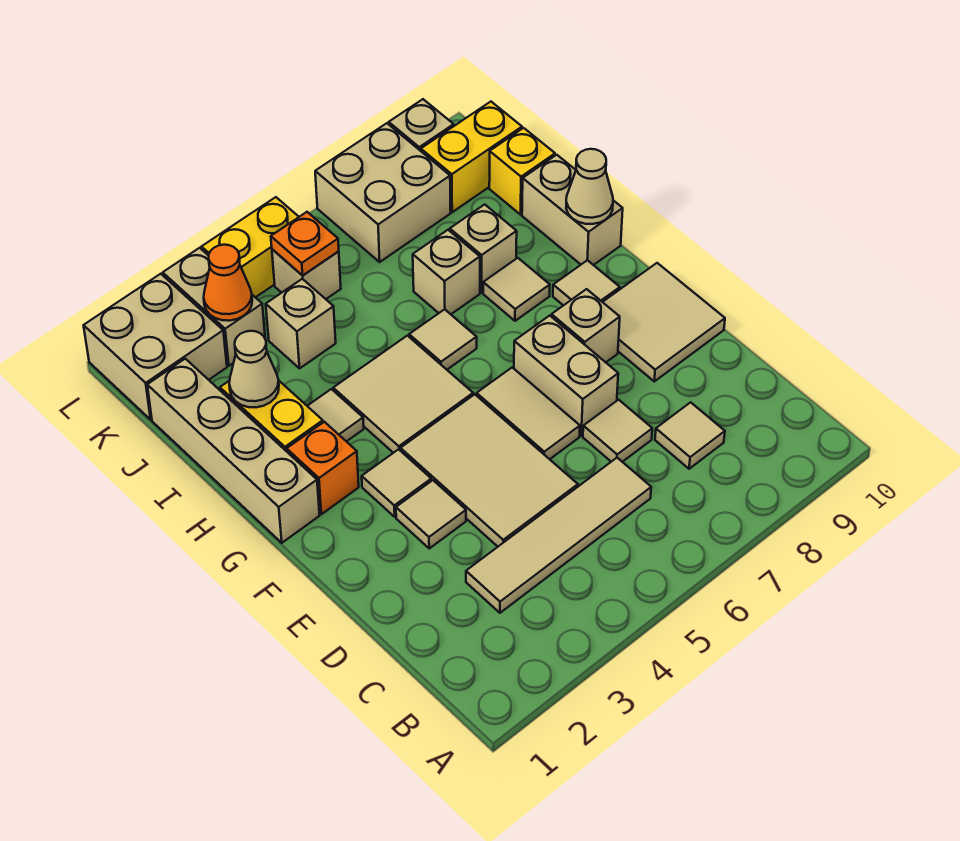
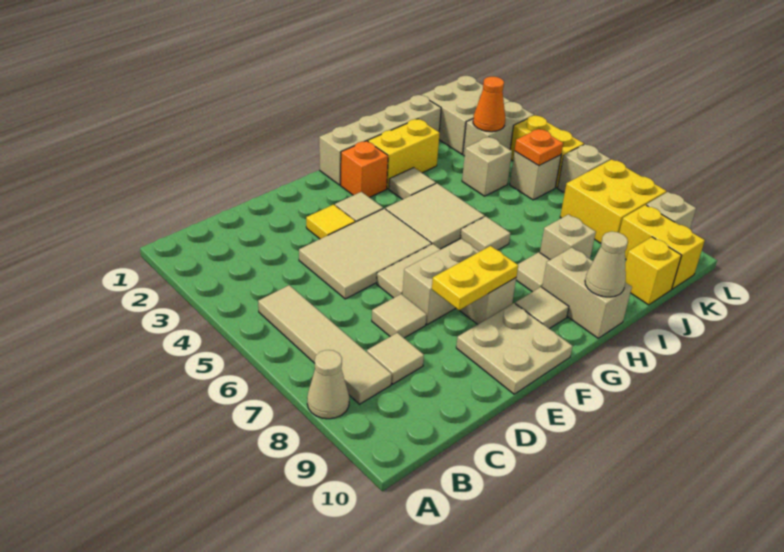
tan 1x4 tile [466,458,651,613] -> tan 1x4 tile moved to [258,285,392,404]
tan 1x1 tile [396,480,466,548] -> yellow 1x1 tile [306,205,355,239]
none -> yellow 1x2 plate [432,246,518,310]
tan 2x2 tile [603,263,725,381] -> tan 2x2 plate [456,303,573,394]
tan 1x2 brick [522,155,623,265] -> tan 1x2 brick turned to [542,247,632,338]
tan 1x1 cone [229,331,279,407] -> tan 1x1 cone moved to [307,350,349,419]
tan 1x1 brick [413,230,480,314] -> tan 1x1 brick moved to [558,144,610,193]
tan 2x2 brick [315,123,451,262] -> yellow 2x2 brick [560,159,666,243]

